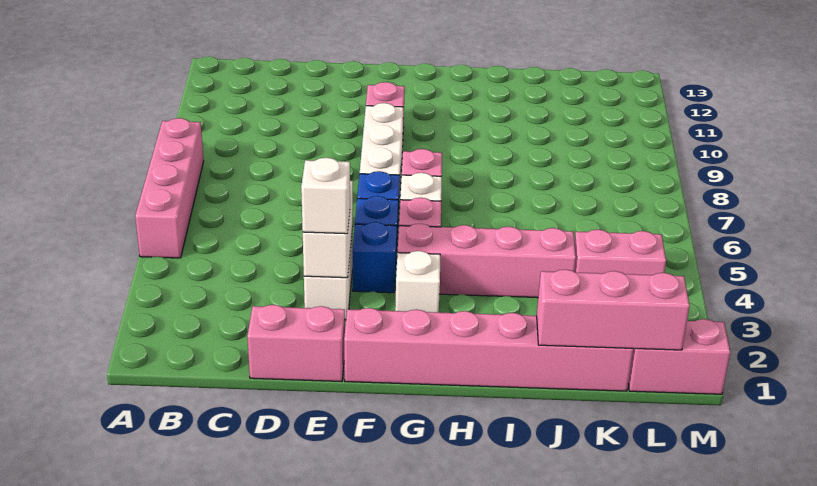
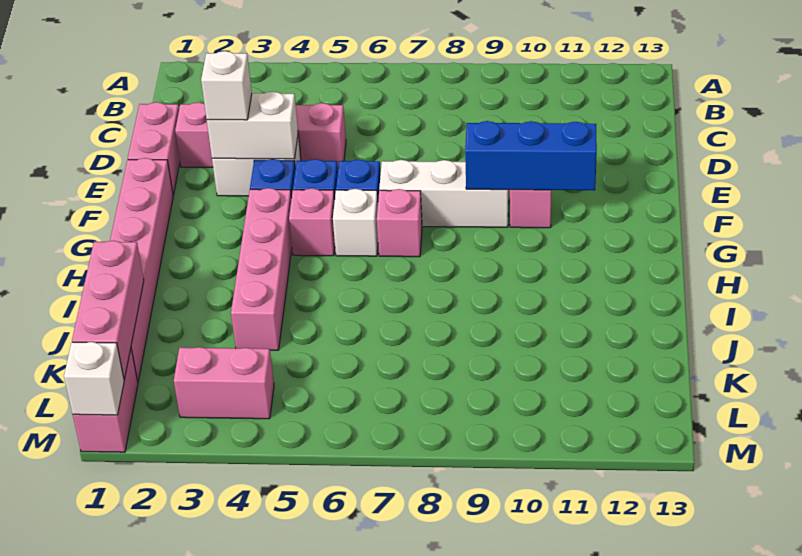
pink 1x4 brick [135,118,204,258] -> pink 1x4 brick moved to [175,102,346,167]
none -> blue 1x3 brick [465,121,597,190]
white 1x1 brick [395,251,440,312] -> white 1x1 brick moved to [64,342,124,415]
pink 1x2 brick [574,229,666,275] -> pink 1x2 brick turned to [174,347,274,419]

